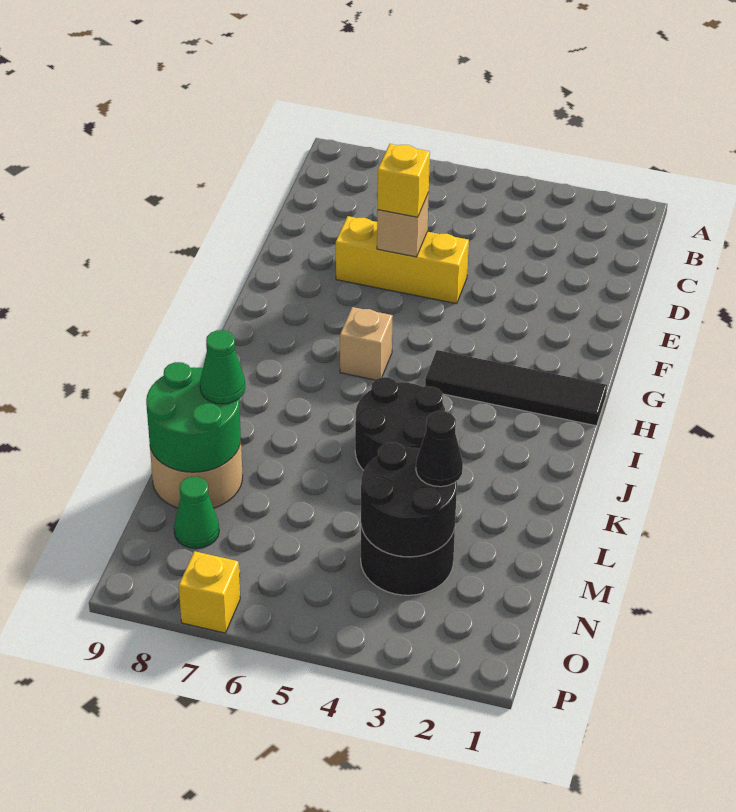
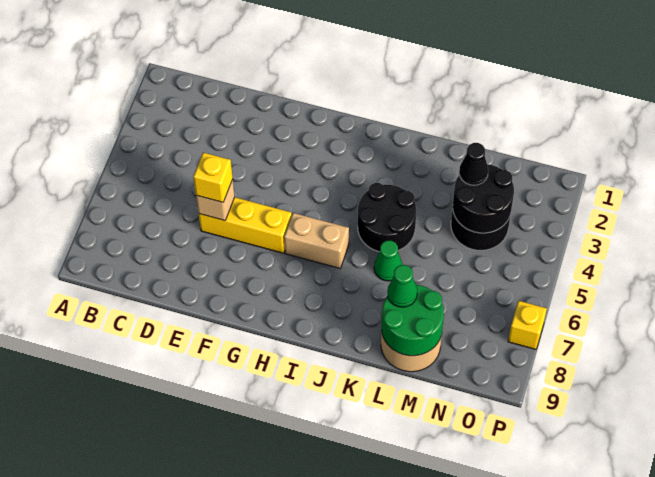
yellow 1x3 brick [336,216,469,304] -> yellow 1x3 brick turned to [199,197,292,253]
black 1x4 tile [425,350,607,426] -> none
tan 1x1 brick [340,307,393,380] -> tan 1x2 brick [284,213,349,268]
green 1x1 cone [174,477,219,549] -> green 1x1 cone moved to [374,241,402,281]

